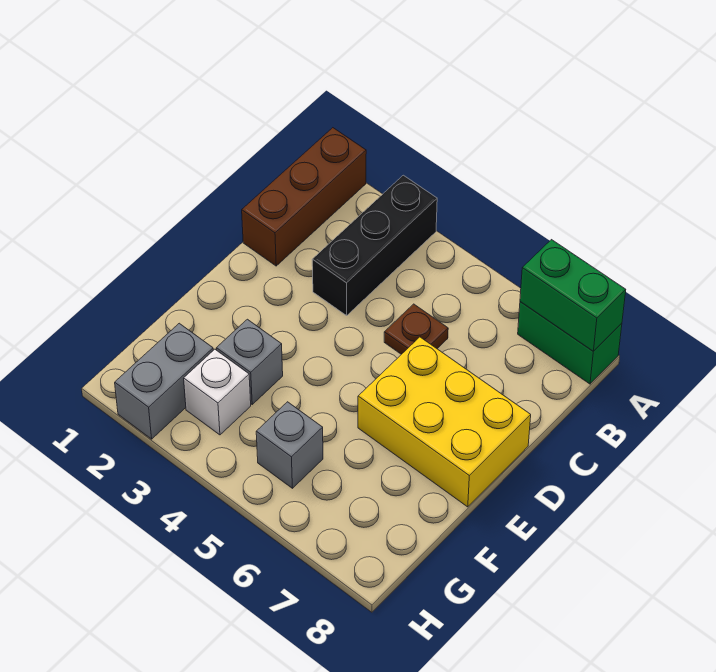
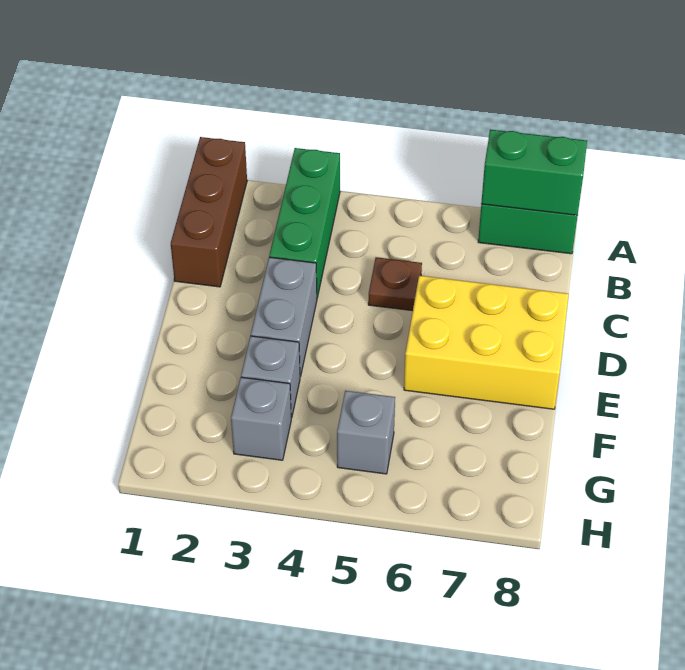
black 1x3 brick [312,175,437,316] -> green 1x3 brick [269,148,340,297]
grey 1x2 brick [115,323,213,439] -> grey 1x2 brick moved to [251,257,317,377]
white 1x1 brick [184,349,251,435] -> grey 1x1 brick [231,377,291,460]

